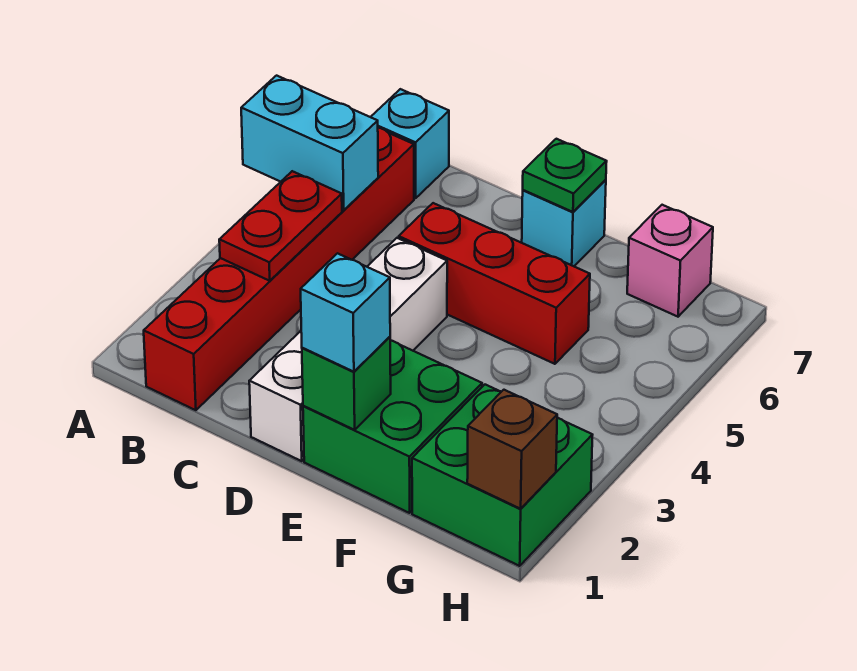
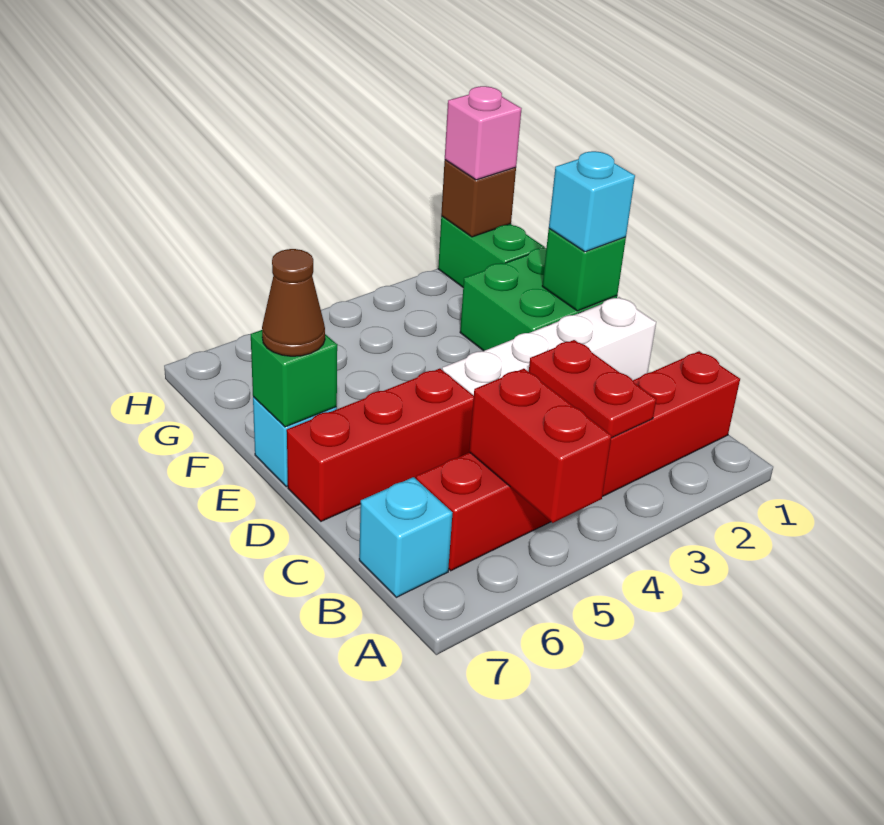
cyan 1x2 brick [241,76,378,210] -> red 1x2 brick [469,369,612,523]
red 1x2 plate [219,171,342,281] -> red 1x2 plate turned to [529,340,656,438]
red 1x3 brick [399,203,590,364] -> red 1x3 brick turned to [287,369,474,521]
green 1x1 plate [523,139,607,212] -> green 1x1 brick [251,330,337,427]
none -> brown 1x1 cone [262,249,325,356]
green 2x2 brick [412,385,592,566] -> green 1x2 brick [438,216,545,287]
pink 1x1 brick [627,205,713,317] -> pink 1x1 brick moved to [445,86,522,180]

